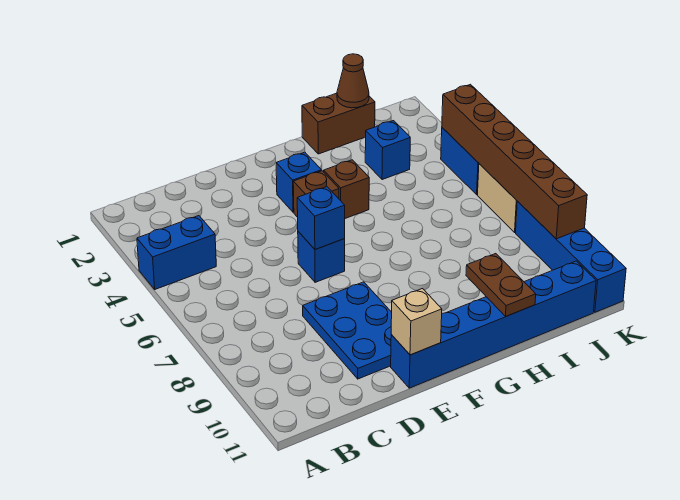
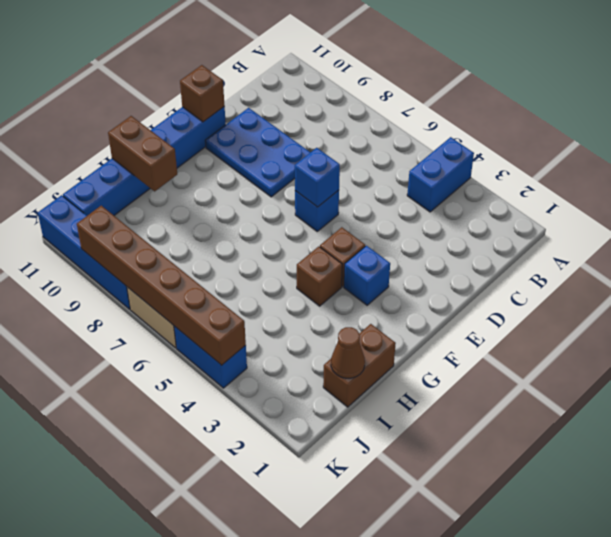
tan 1x1 brick [391,289,442,355] -> brown 1x1 brick [180,65,225,122]
brown 1x2 plate [466,254,536,316] -> brown 1x2 brick [108,116,177,191]
blue 1x1 brick [365,121,410,180] -> none

